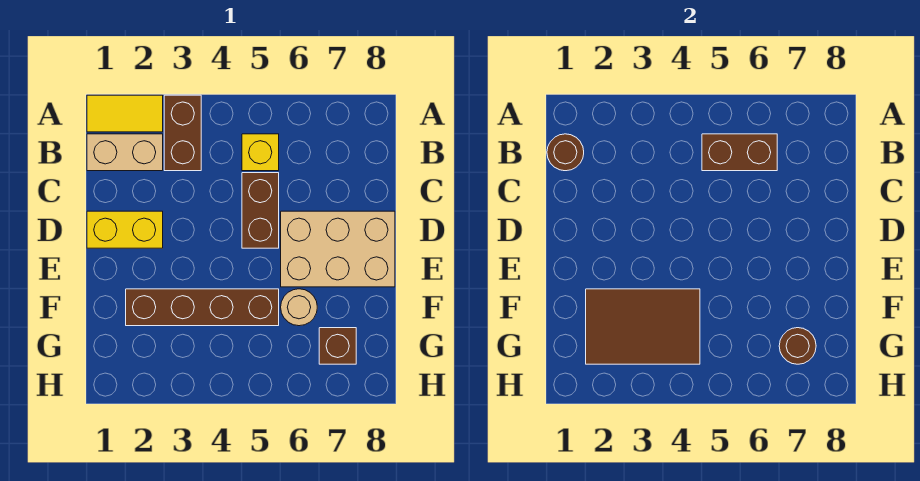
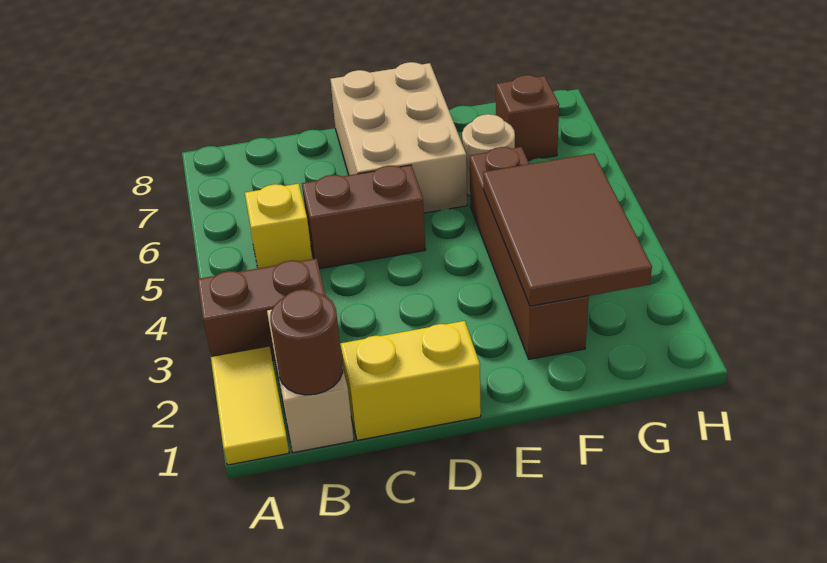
brown 1x2 brick [702,134,777,171] -> none
yellow 1x2 brick [87,211,163,248] -> yellow 1x2 brick turned to [340,321,481,440]
brown 1x1 round brick [779,328,816,364] -> none

